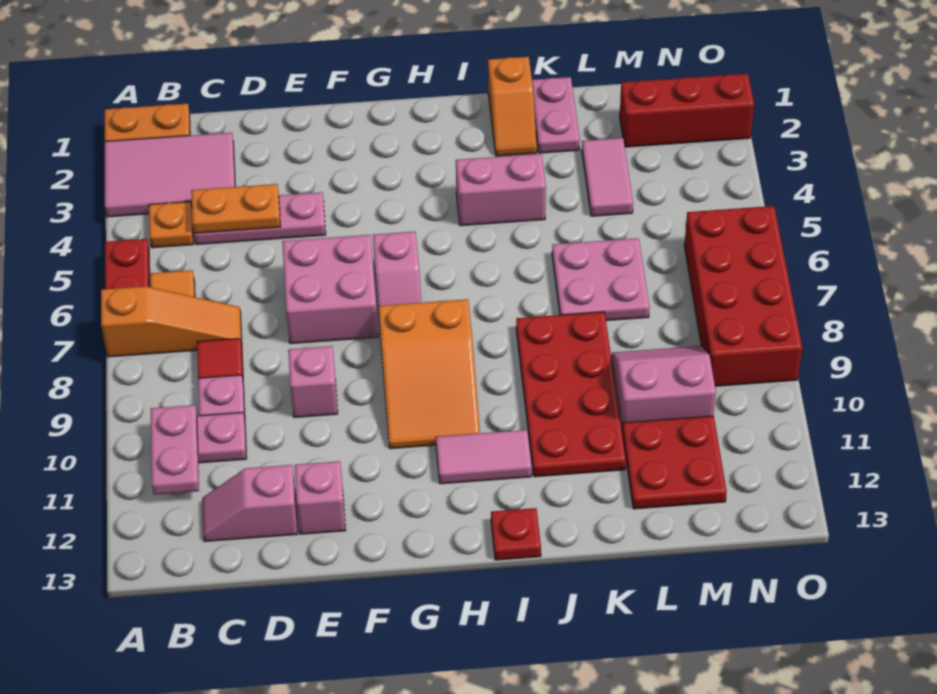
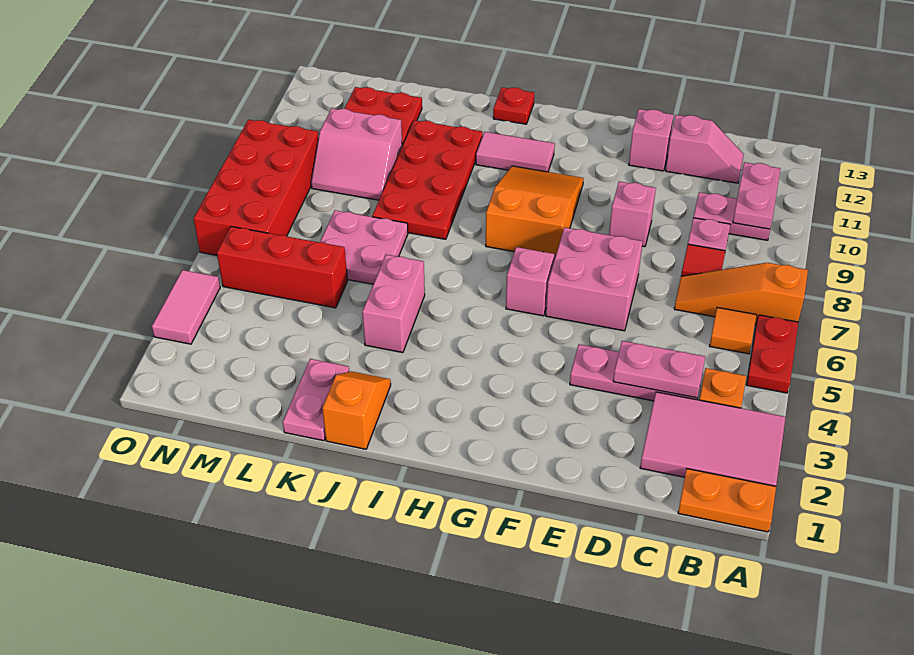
orange 1x2 plate [191,184,281,233] -> pink 1x2 plate [613,341,705,398]
pink 1x2 brick [456,154,546,226] -> pink 1x2 brick turned to [362,255,425,353]
pink 1x2 tile [582,138,633,216] -> pink 1x2 tile moved to [152,270,220,344]
red 1x3 brick [620,74,754,147] -> red 1x3 brick moved to [217,227,347,308]

